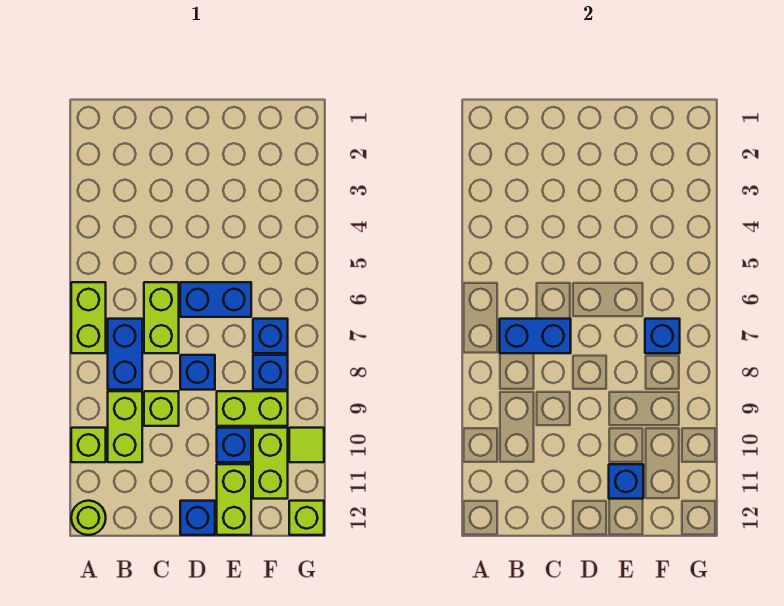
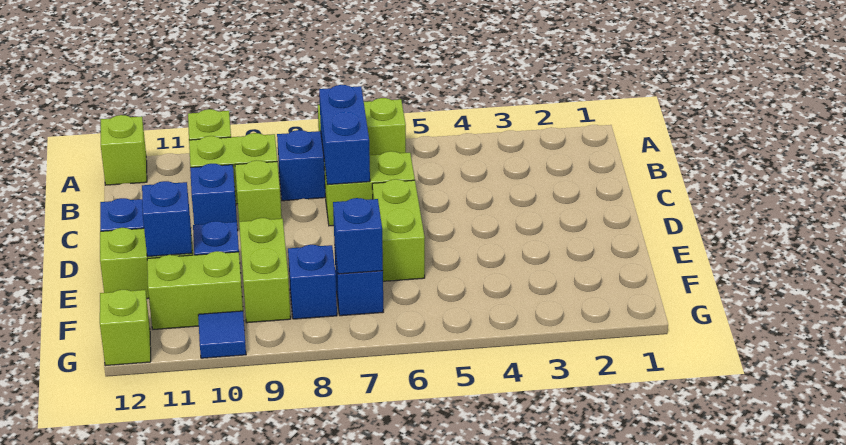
lime 1x1 round brick [71,501,106,535] -> lime 1x1 brick [101,115,147,185]
blue 1x2 brick [180,282,251,317] -> lime 1x2 brick [372,179,425,281]
blue 1x1 brick [180,355,215,390] -> blue 1x1 brick moved to [190,164,237,225]
lime 1x1 tile [289,428,324,462] -> blue 1x1 tile [198,311,246,358]

